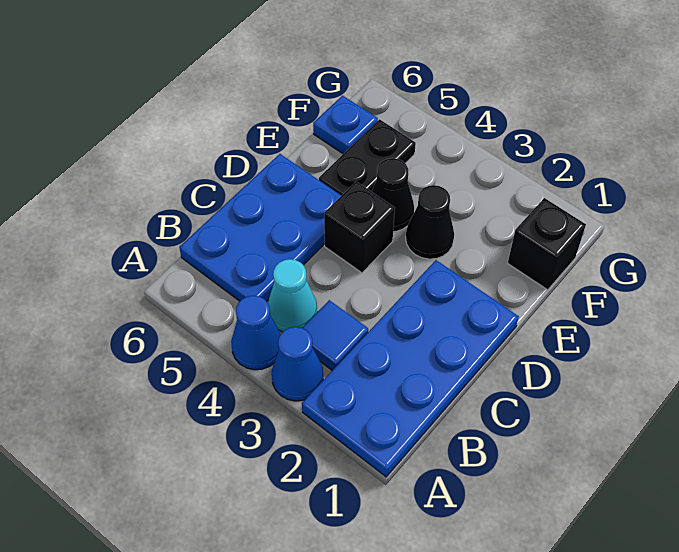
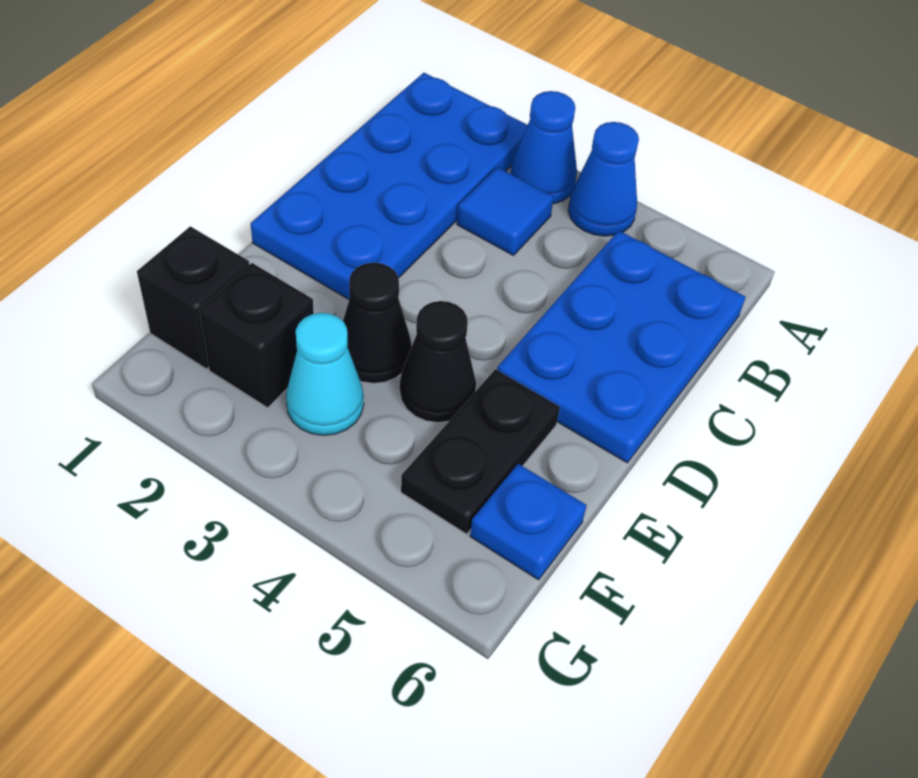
cyan 1x1 cone [268,259,317,332] -> cyan 1x1 cone moved to [286,313,364,435]
black 1x1 brick [324,182,395,273] -> black 1x1 brick moved to [199,263,314,408]

